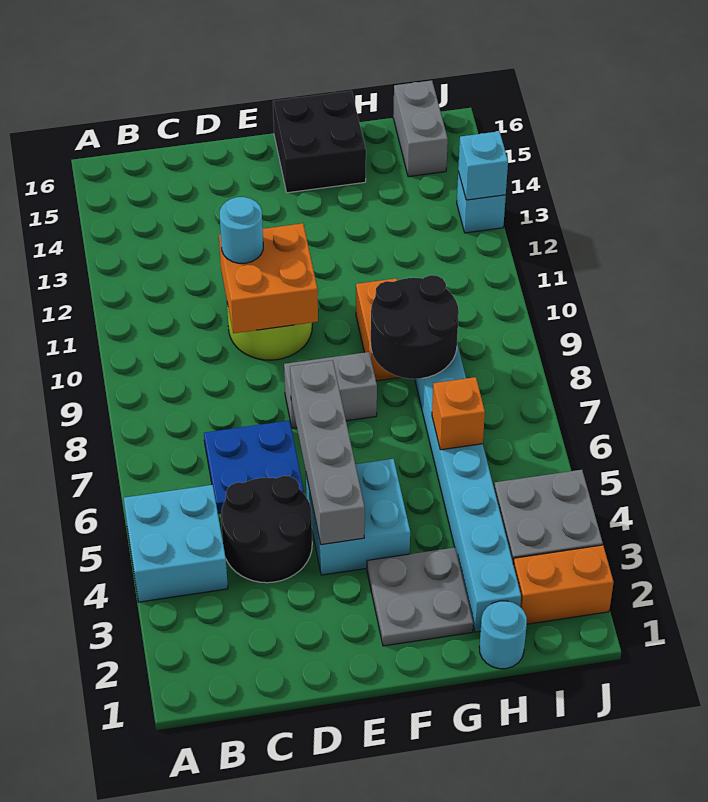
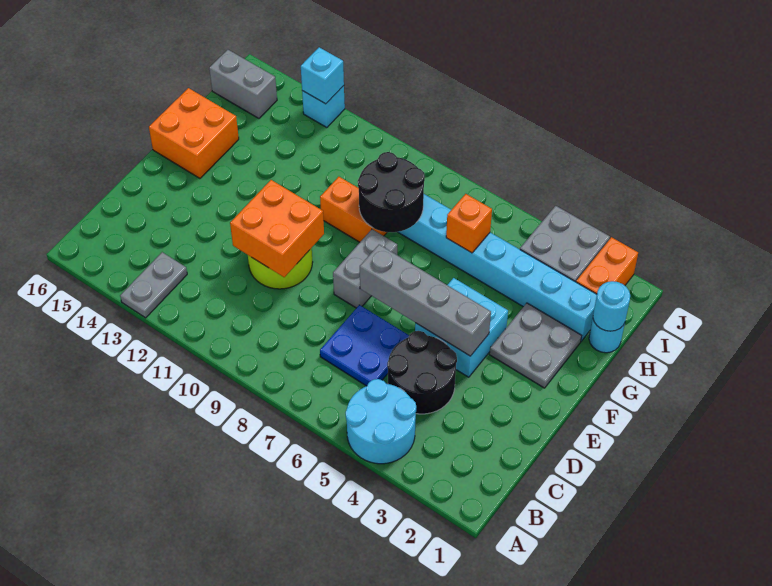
cyan 2x2 brick [124,485,228,602] -> cyan 2x2 round brick [346,379,416,464]
none -> grey 1x2 plate [120,252,187,318]
cyan 1x1 round brick [220,197,263,263] -> cyan 1x1 round brick moved to [593,281,630,331]
black 2x2 brick [273,91,366,193] -> orange 2x2 brick [149,88,239,178]

